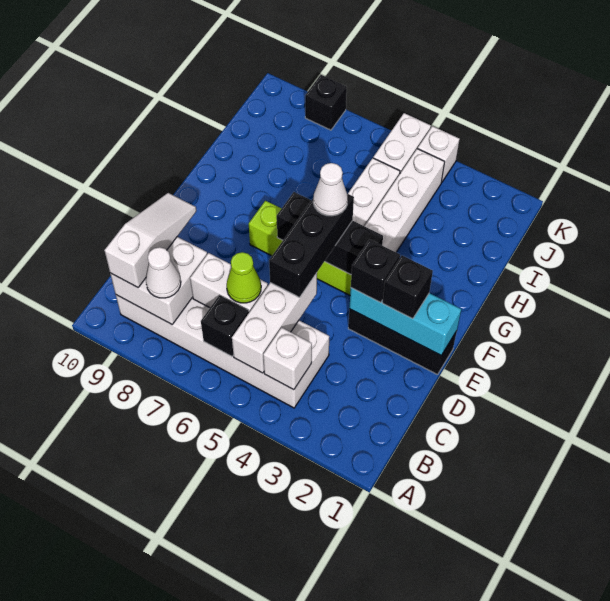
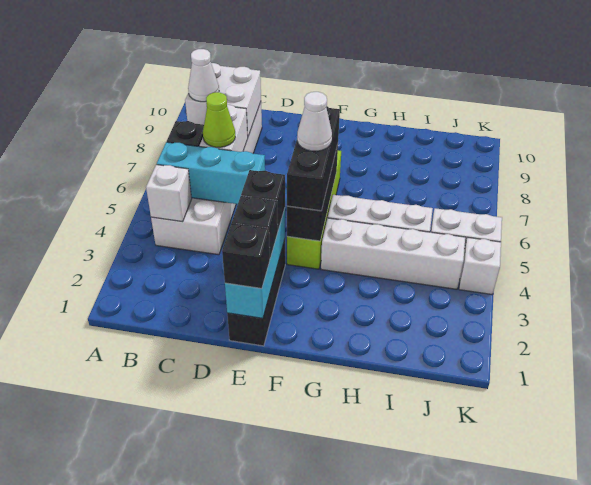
white 1x3 brick [232,273,317,373] -> cyan 1x3 brick [157,142,265,204]
white 1x3 slope [104,193,196,287] -> none
black 1x3 brick [269,194,354,297] -> black 1x3 brick turned to [287,106,340,211]
black 1x1 brick [305,75,347,130] -> black 1x1 brick moved to [222,223,270,289]

